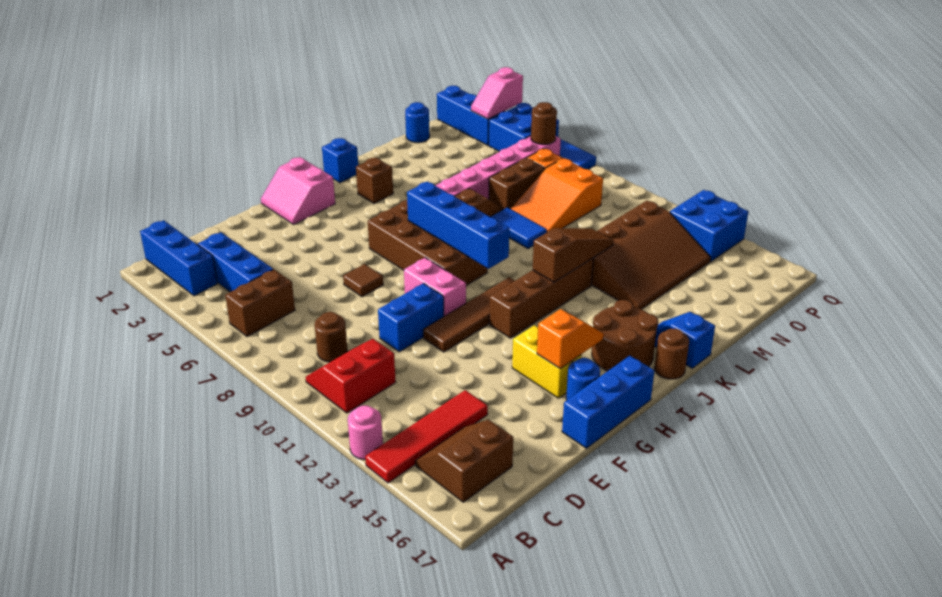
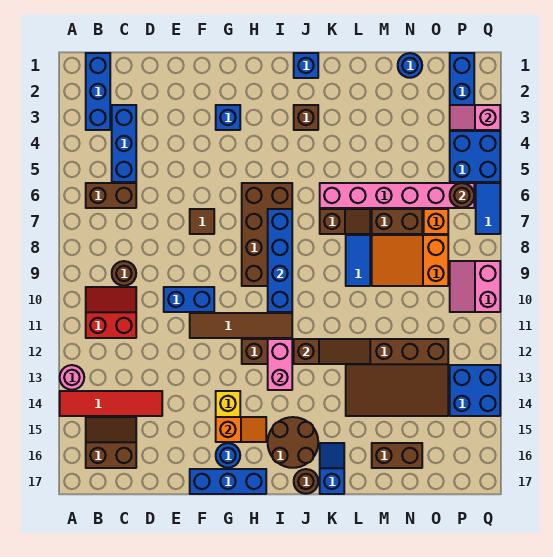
pink 2x2 slope [261,157,335,224] -> pink 2x2 slope moved to [450,261,500,312]
none -> blue 1x1 brick [216,105,240,130]
pink 1x2 brick [404,258,466,316] -> pink 1x2 brick moved to [268,339,292,390]
none -> brown 1x2 brick [372,443,422,468]

